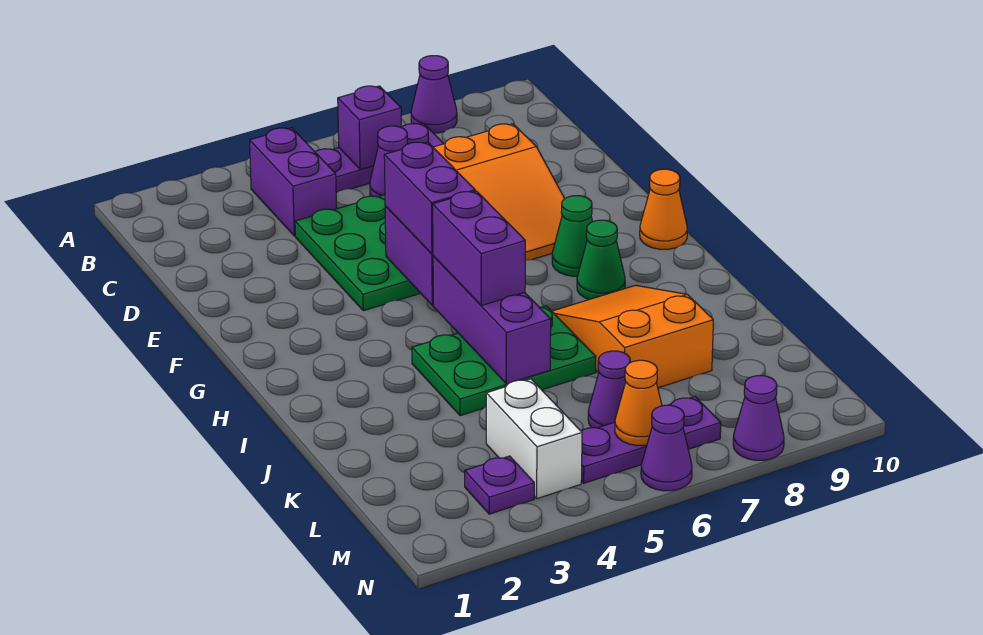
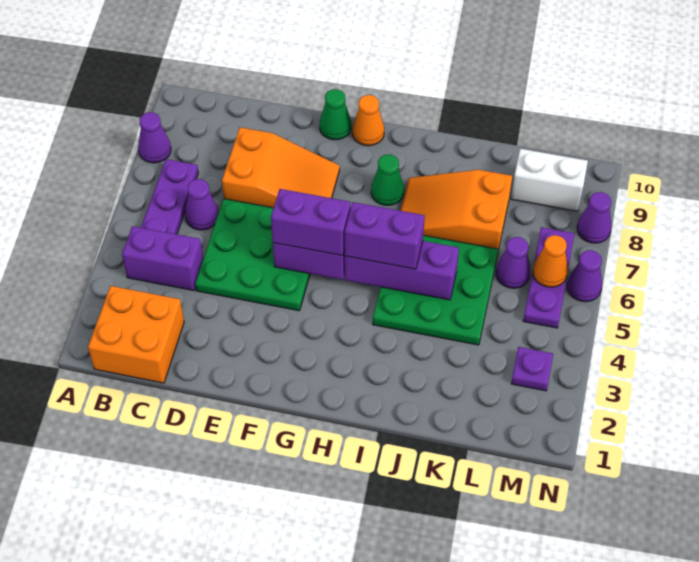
none -> orange 2x2 brick [88,286,184,383]
purple 1x1 brick [338,86,401,169] -> none
green 1x1 cone [552,196,593,276] -> green 1x1 cone moved to [319,89,351,140]
green 2x3 plate [412,306,596,416] -> green 3x3 plate [373,235,498,345]
white 1x2 brick [486,379,582,499] -> white 1x2 brick moved to [511,149,588,211]

